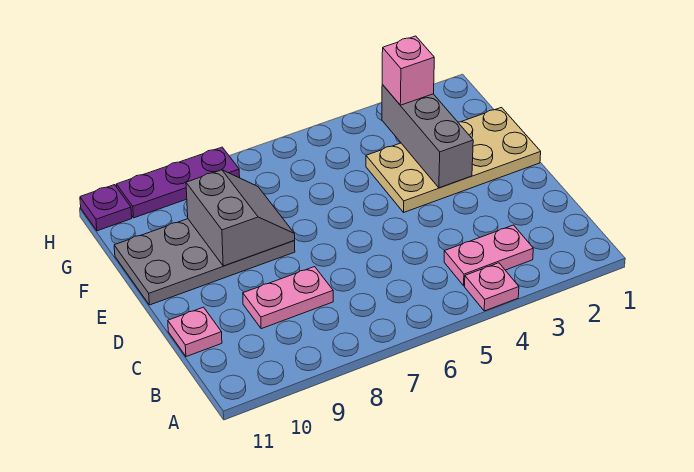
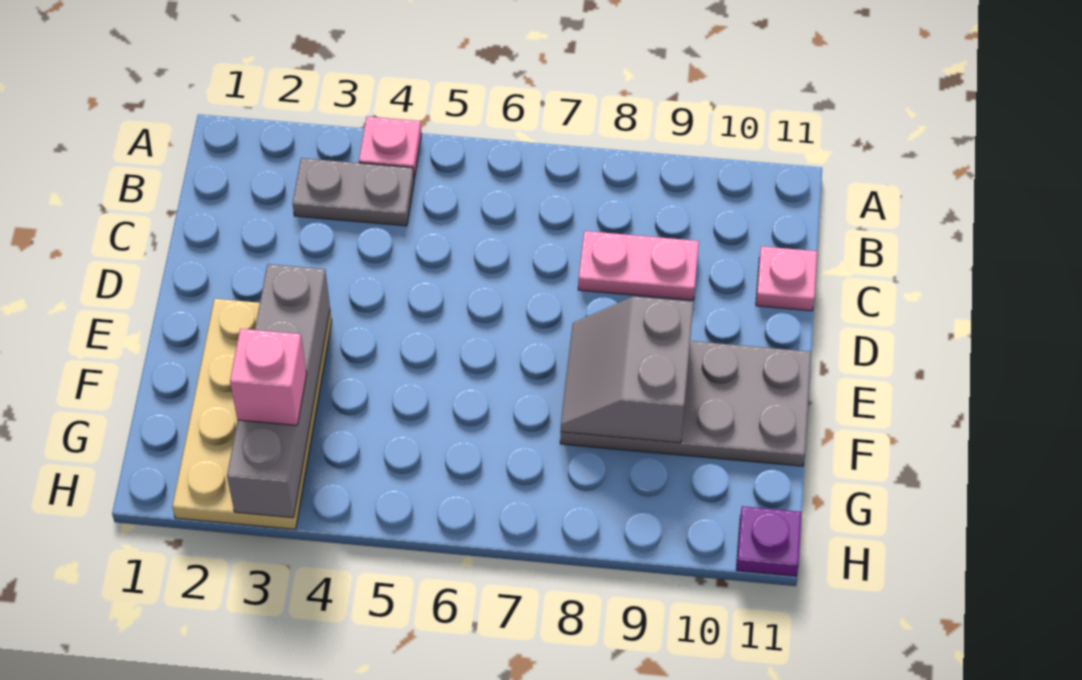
pink 1x2 plate [444,225,533,286] -> grey 1x2 plate [293,158,414,226]
tan 2x4 plate [366,107,541,212] -> tan 2x4 plate turned to [172,299,332,529]
grey 1x3 brick [382,85,473,188] -> grey 1x4 brick [227,264,330,518]
purple 1x3 plate [116,147,240,218] -> none

